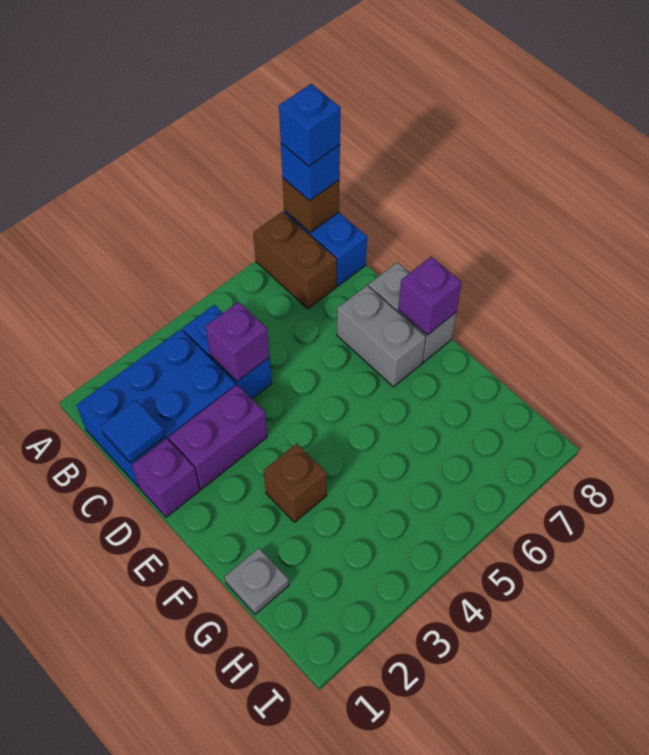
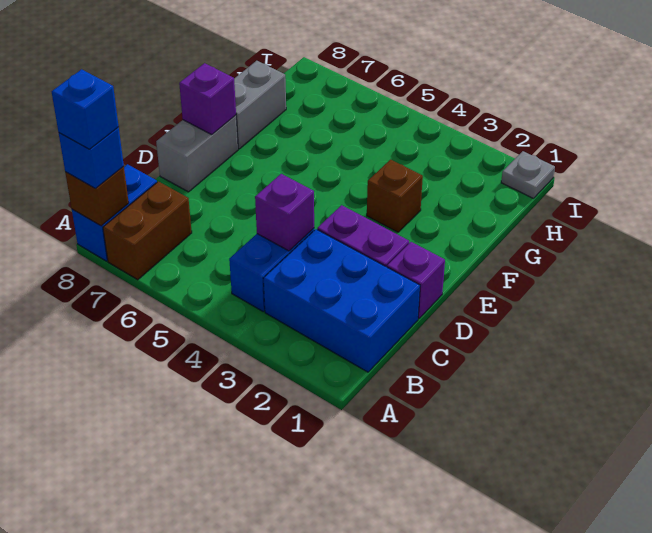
blue 1x1 tile [101,400,165,463] -> none
grey 1x2 brick [337,286,426,387] -> grey 1x2 brick moved to [234,61,286,149]
grey 1x1 plate [225,548,289,614] -> grey 1x1 plate moved to [501,151,555,198]

